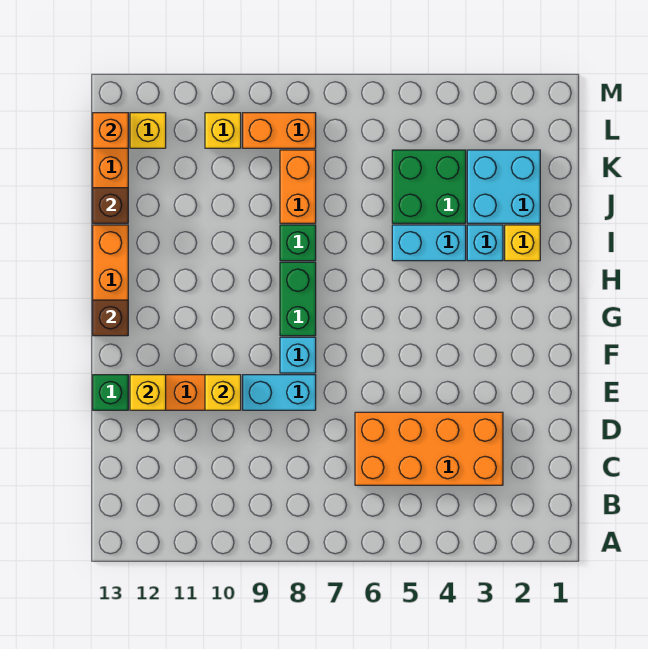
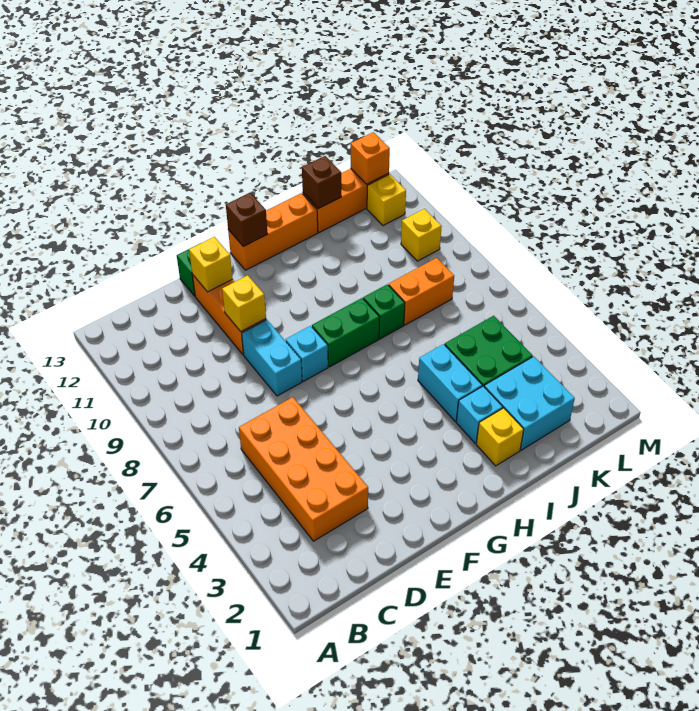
orange 1x2 brick [243,113,316,148] -> none

